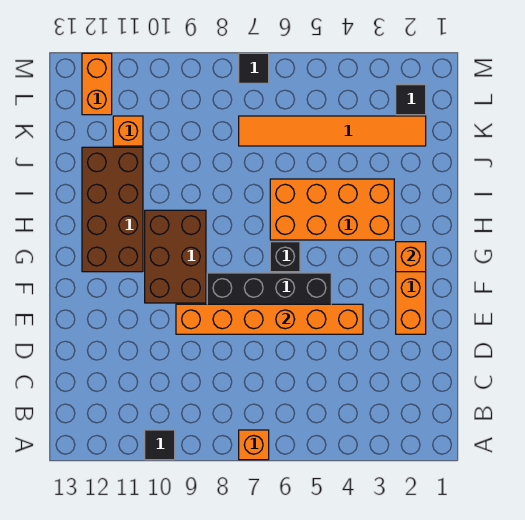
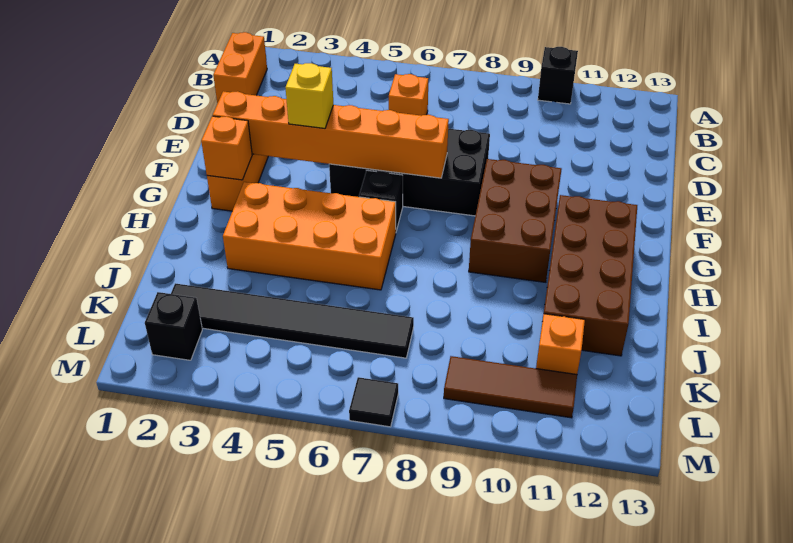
orange 1x1 brick [239,430,269,460] -> orange 1x1 brick moved to [389,74,428,116]
black 1x1 tile [145,430,175,460] -> black 1x1 brick [538,47,578,104]
orange 1x6 brick [176,304,363,334] -> orange 1x6 brick moved to [213,91,449,178]
none -> yellow 1x1 brick [285,63,333,128]
orange 1x6 tile [239,116,426,146] -> black 1x6 tile [171,283,414,358]
black 1x1 tile [396,85,426,115] -> black 1x1 brick [145,292,202,360]
none -> brown 1x3 tile [444,356,577,418]
orange 1x2 brick [82,53,112,115] -> orange 1x2 brick moved to [213,32,267,103]

